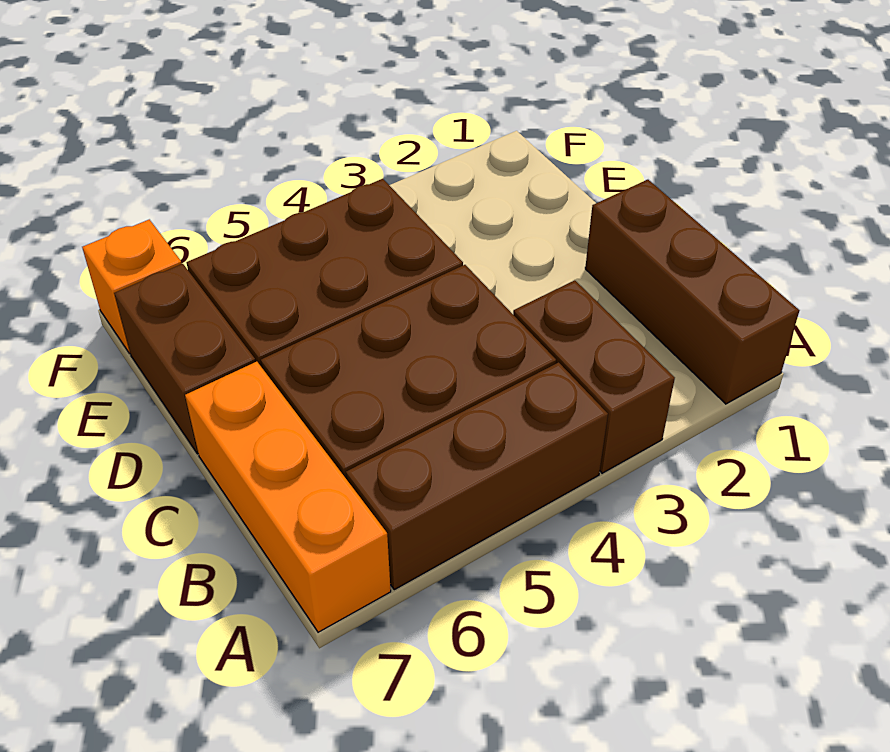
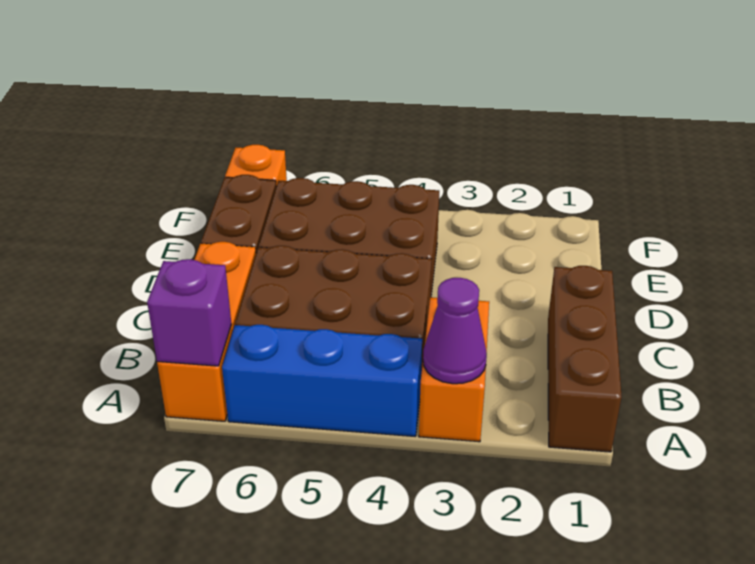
brown 1x2 brick [513,280,675,473] -> orange 1x2 brick [419,297,489,442]
none -> purple 1x1 cone [423,278,487,384]
brown 1x3 brick [346,362,608,590] -> blue 1x3 brick [222,325,422,436]
none -> purple 1x1 brick [147,259,232,366]

